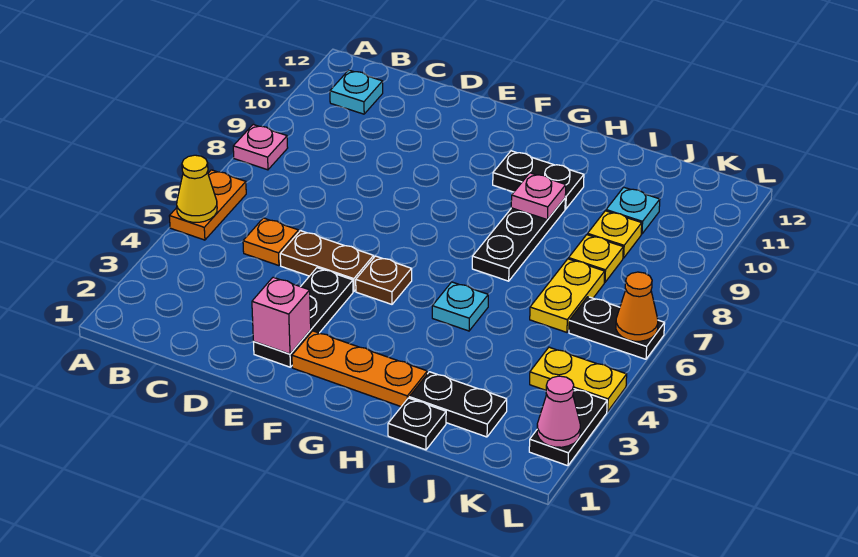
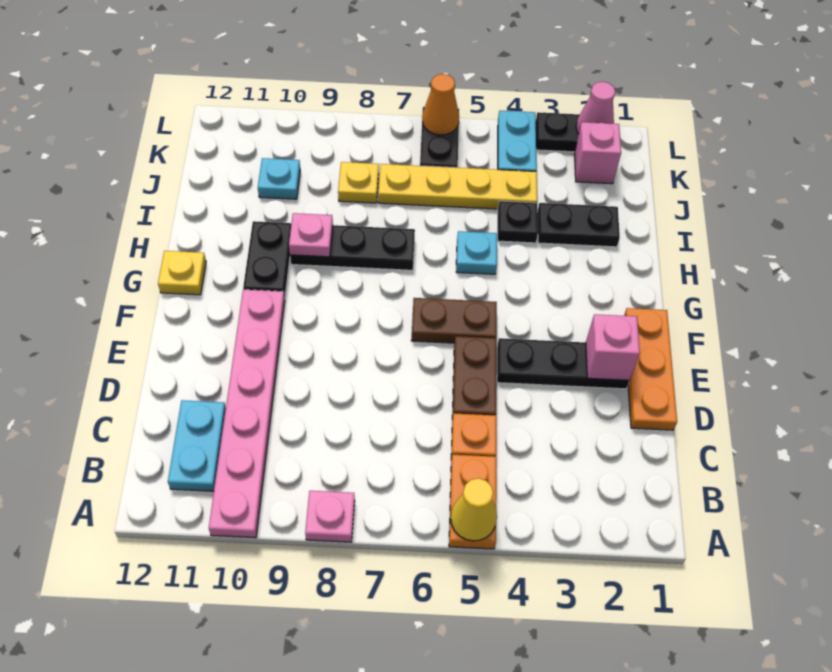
orange 1x2 plate [169,170,246,240] -> orange 1x2 plate turned to [449,455,496,549]
none -> pink 1x6 plate [209,290,285,538]
cyan 1x1 plate [330,70,383,114] -> cyan 1x2 plate [168,400,226,491]
orange 1x3 plate [292,331,427,407] -> orange 1x3 plate moved to [624,308,677,430]
brown 1x1 plate [356,256,412,304] -> brown 1x2 plate [411,298,497,343]
black 1x1 plate [388,398,446,450] -> black 1x1 plate moved to [498,201,538,243]
black 1x2 plate [409,372,507,437] -> black 1x2 plate turned to [538,203,620,247]
yellow 1x2 plate [530,259,605,332] -> yellow 1x4 plate [378,164,537,209]
yellow 1x1 plate [588,211,642,258] -> yellow 1x1 plate moved to [158,251,206,295]
none -> pink 1x1 brick [575,122,621,184]
yellow 1x2 plate [530,347,627,412] -> cyan 1x2 plate [498,111,537,171]

